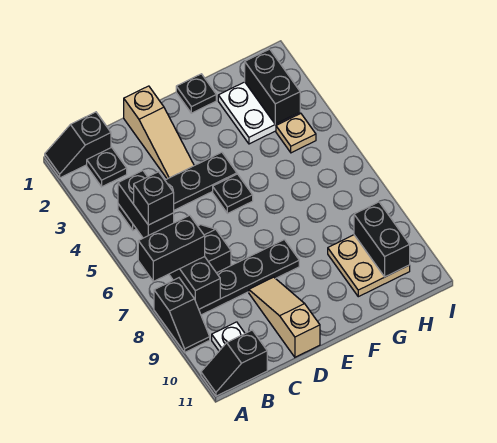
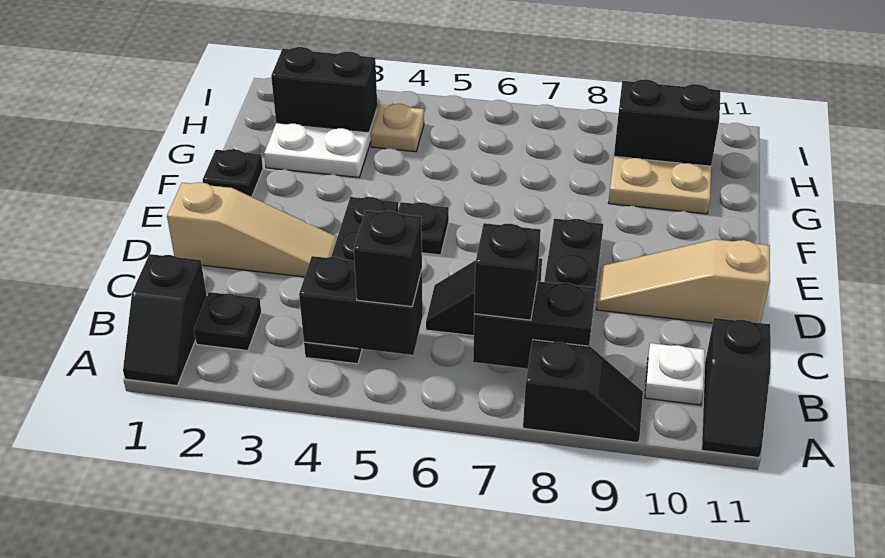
black 1x2 brick [138,215,205,281] -> black 1x1 brick [474,223,541,320]

